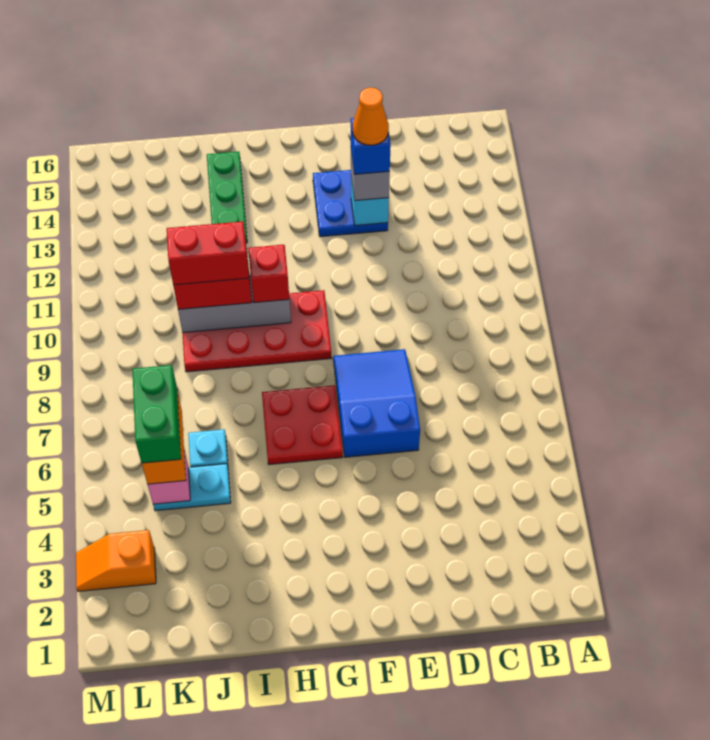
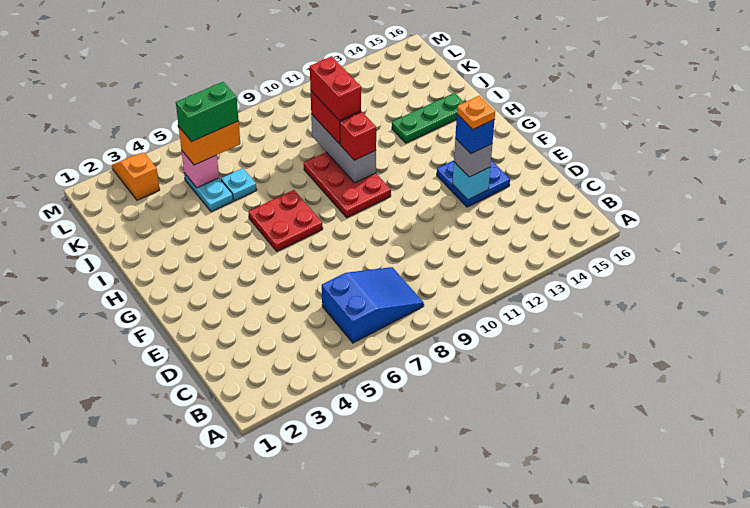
blue 2x3 slope [333,349,420,457] -> blue 2x3 slope moved to [322,267,424,343]
orange 1x1 cone [353,87,389,145] -> orange 1x1 plate [457,96,495,129]
red 2x4 plate [183,290,331,372] -> red 2x3 plate [304,152,391,218]

